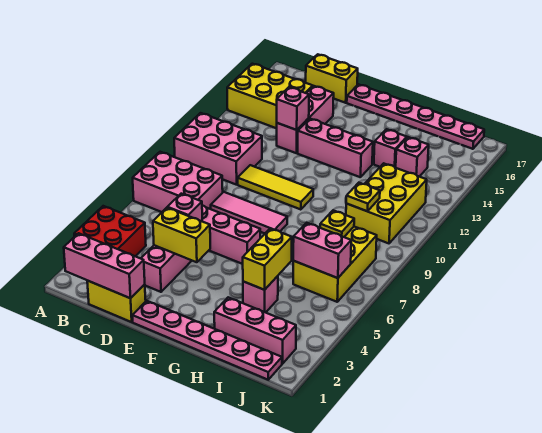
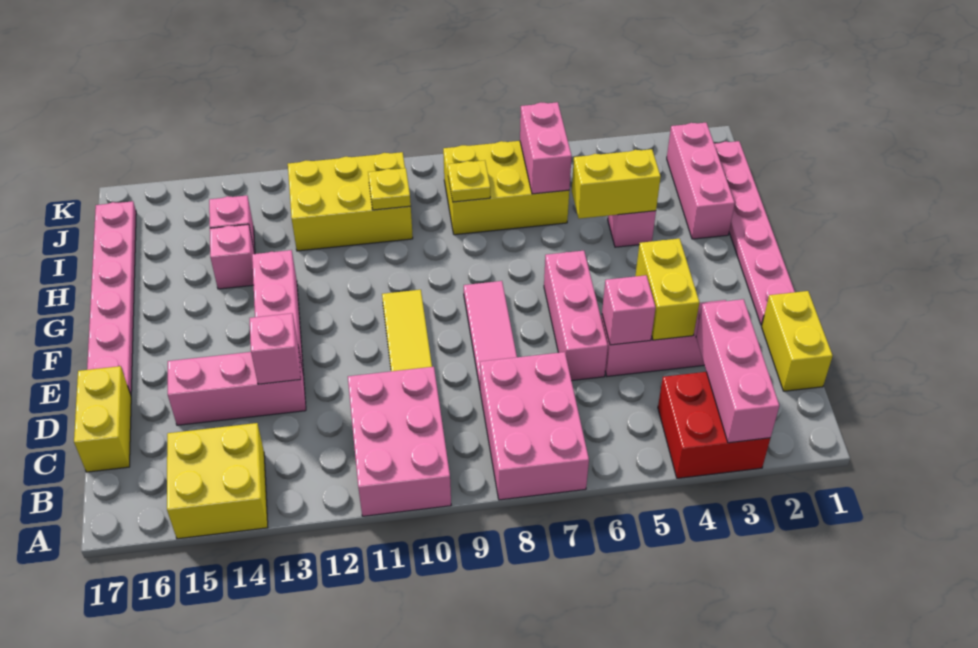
yellow 2x3 brick [227,64,313,128] -> yellow 2x2 brick [167,423,268,539]
pink 1x3 brick [64,233,145,298] -> pink 1x3 brick moved to [696,299,779,443]

